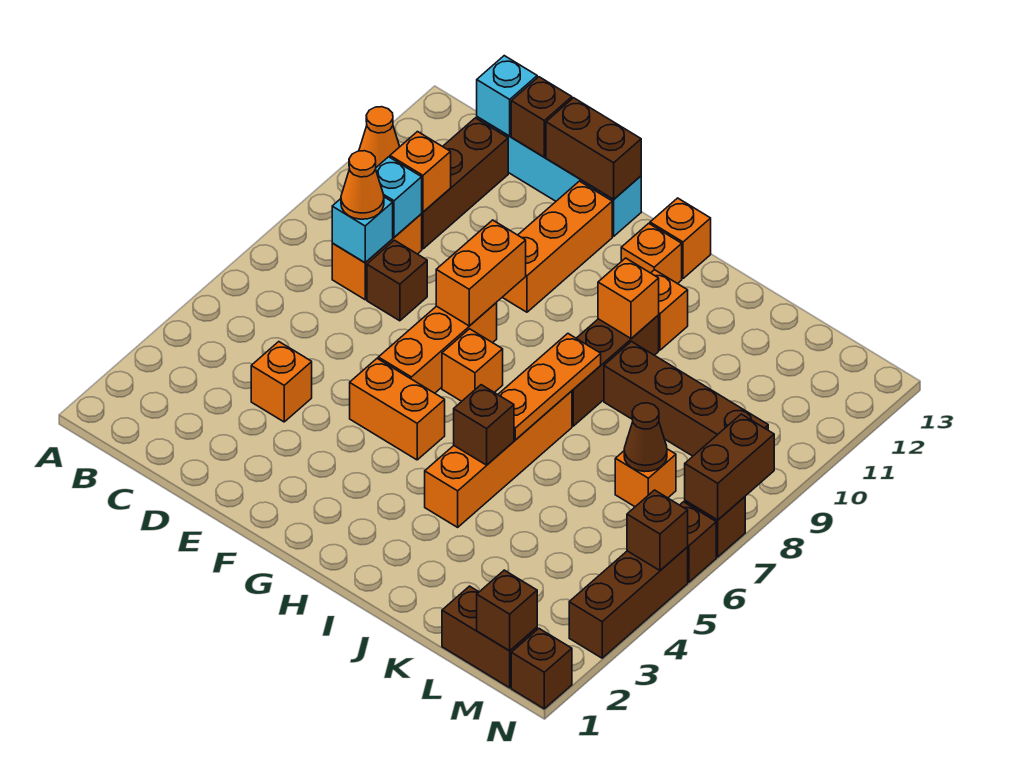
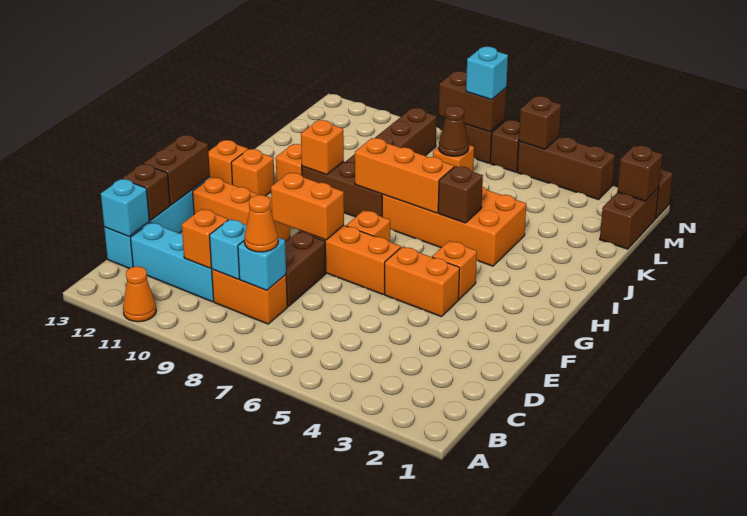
brown 1x3 brick [422,118,508,249] -> cyan 1x3 brick [131,222,214,302]
orange 1x1 brick [251,342,312,422] -> orange 1x1 brick moved to [432,241,477,299]
brown 1x1 brick [367,240,427,321] -> brown 1x2 brick [285,232,326,307]
orange 1x2 brick [350,359,445,460] -> orange 1x2 brick turned to [385,247,460,317]
orange 1x4 brick [425,391,572,527] -> orange 2x4 brick [382,186,526,266]
orange 1x3 plate [498,334,601,440] -> orange 1x3 brick [355,138,454,213]
none -> cyan 1x1 brick [466,47,508,100]

